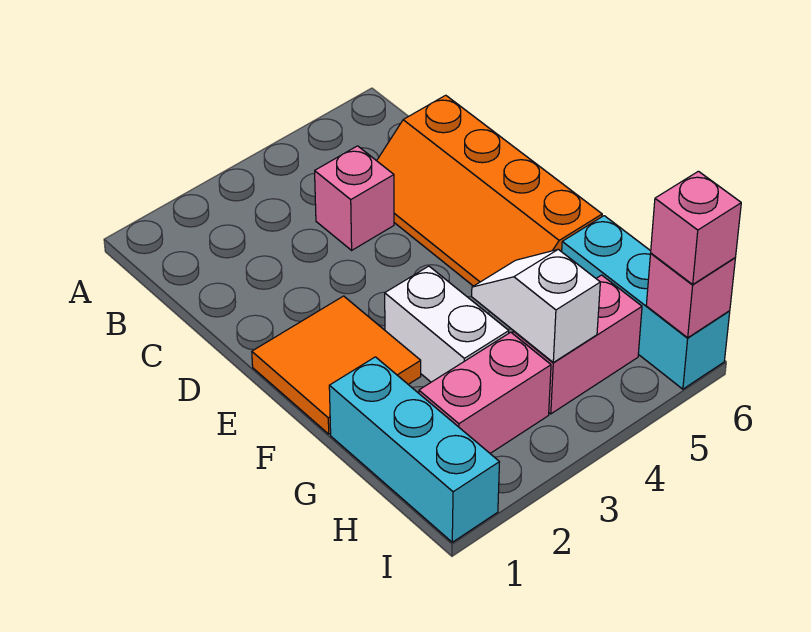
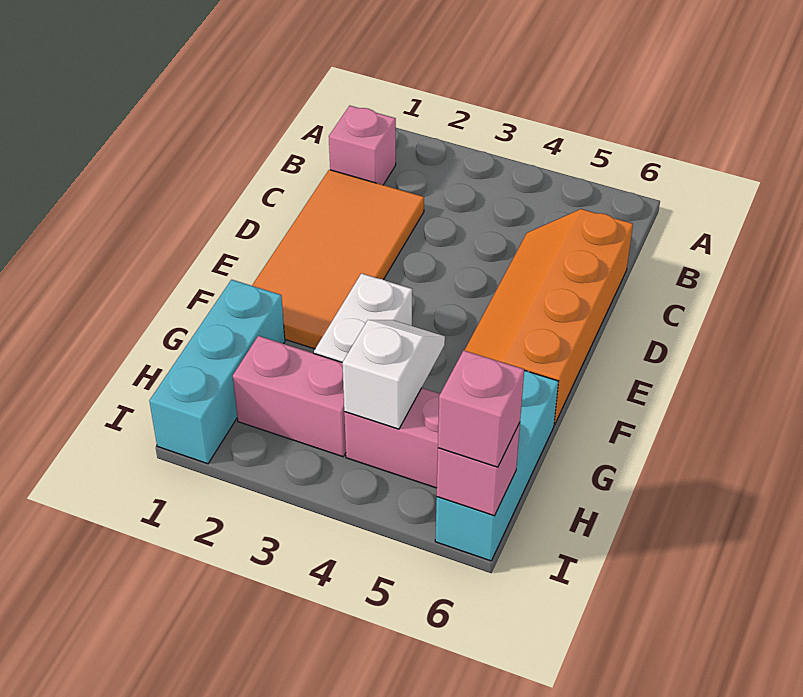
pink 1x1 brick [315,146,394,250] -> pink 1x1 brick moved to [329,106,396,185]
orange 2x2 tile [252,296,421,434] -> orange 2x4 tile [252,170,424,349]

